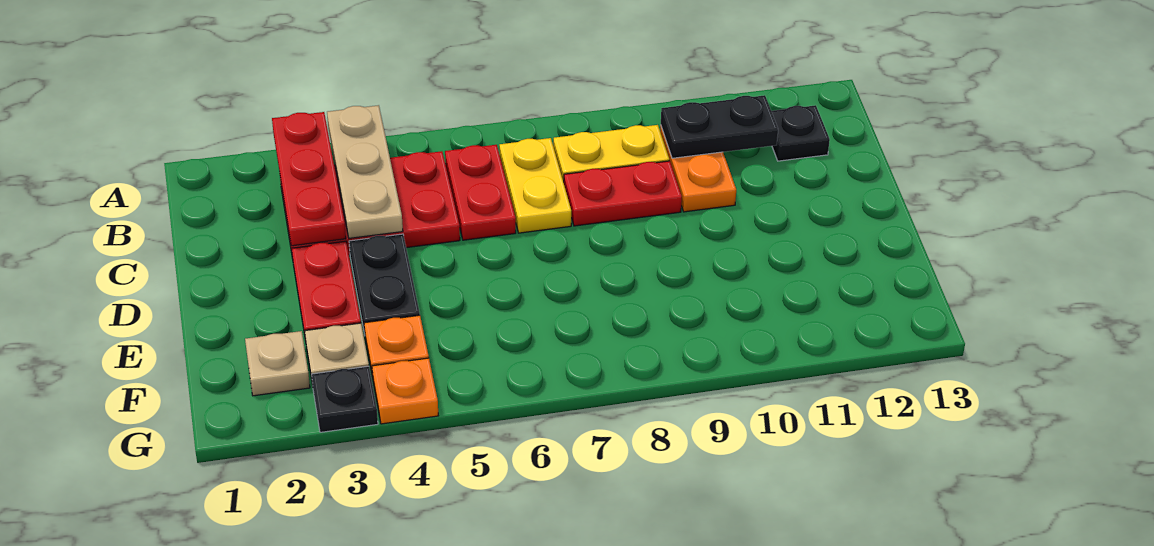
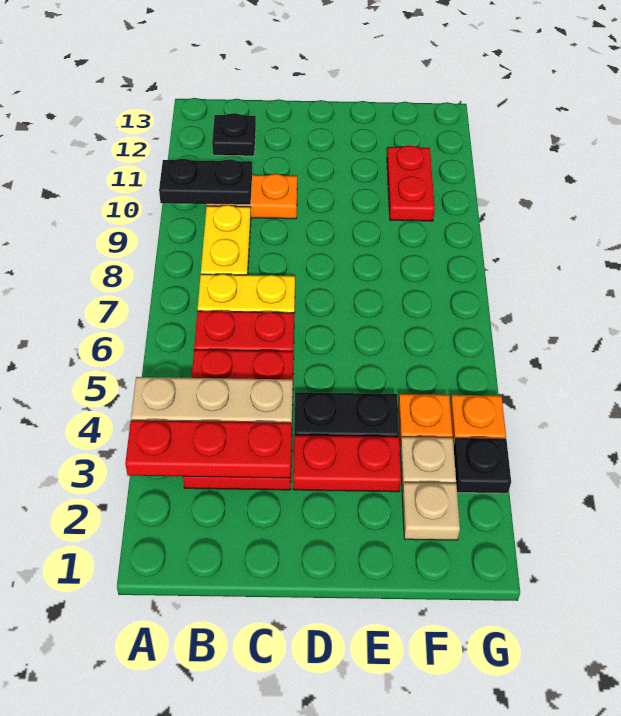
black 1x2 plate [661,95,778,158] -> black 1x2 plate turned to [159,159,252,205]
red 1x2 plate [564,161,682,226] -> red 1x2 plate moved to [387,146,435,221]

